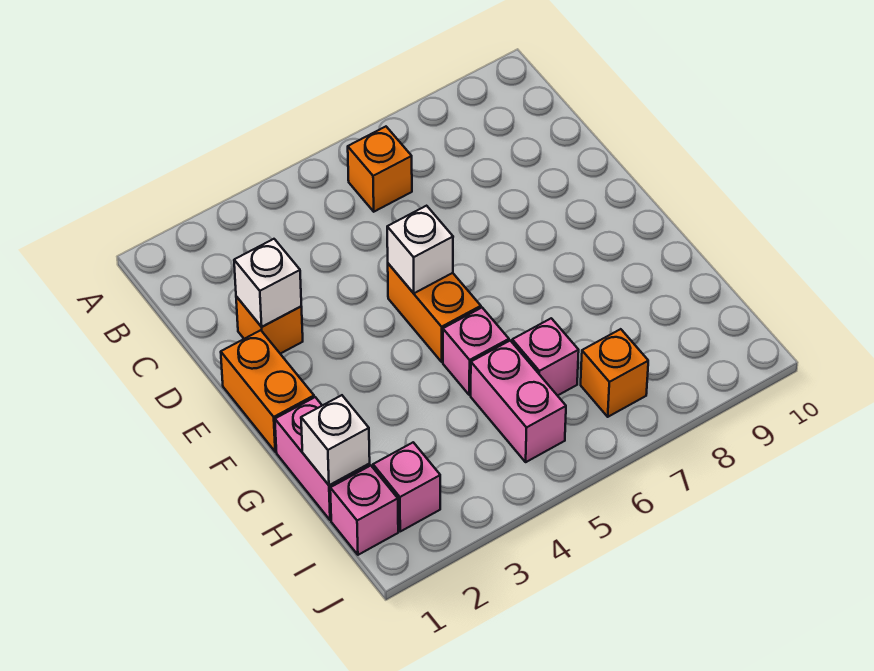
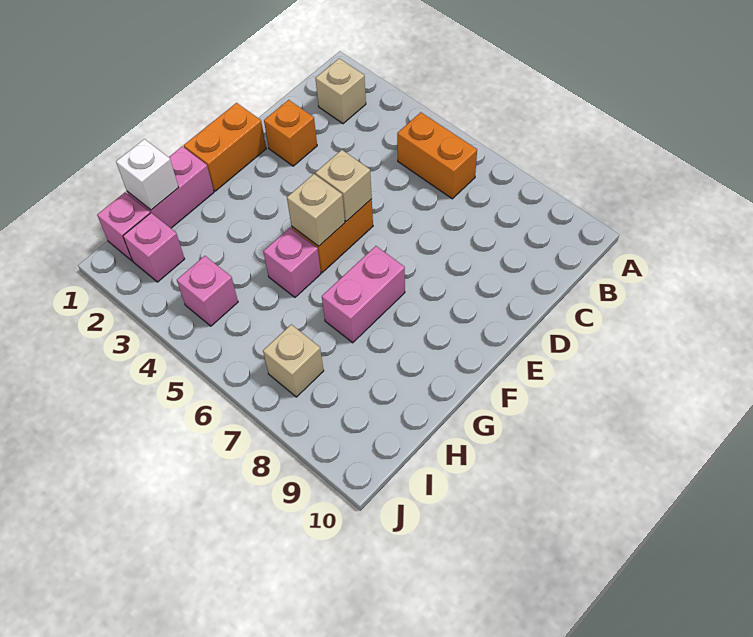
none -> tan 1x1 brick [315,58,366,124]
orange 1x1 brick [348,127,412,212] -> orange 1x2 brick [397,112,477,199]
white 1x1 brick [234,239,301,327] -> none
white 1x1 brick [387,206,453,293] -> tan 1x1 brick [315,150,372,221]
none -> tan 1x1 brick [287,174,345,246]
pink 1x2 brick [471,341,566,462] -> pink 1x2 brick moved to [322,246,405,343]
pink 1x1 brick [512,318,579,396] -> pink 1x1 brick moved to [177,256,238,326]
orange 1x1 brick [581,329,648,417] -> tan 1x1 brick [263,324,324,397]

